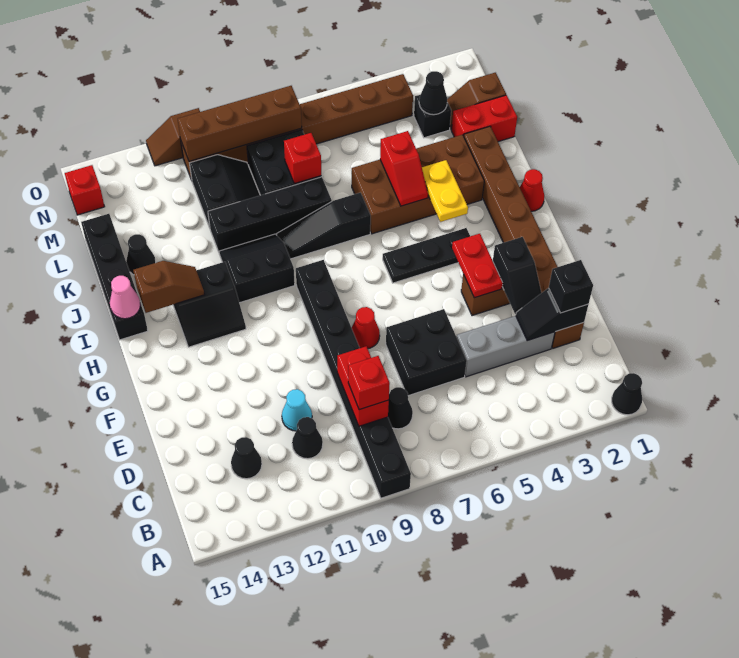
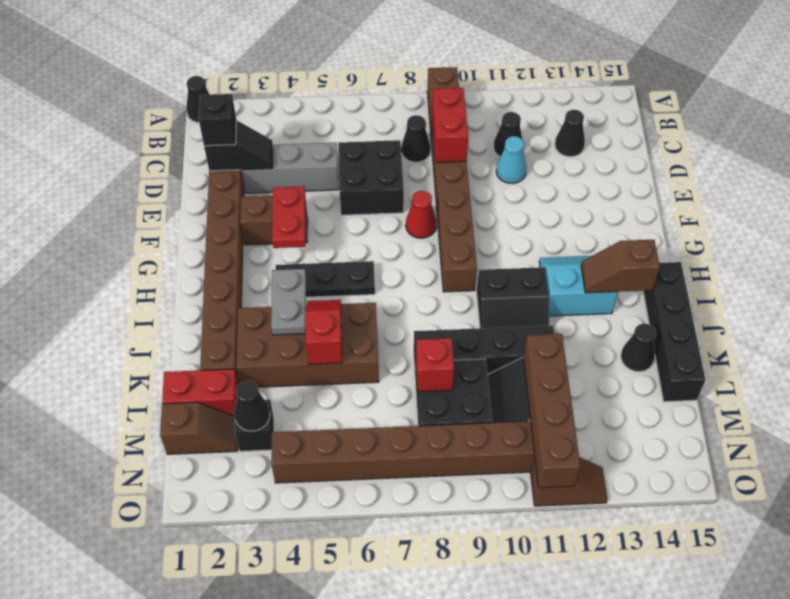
black 1x8 brick [296,260,411,498] -> brown 1x8 brick [427,67,477,292]
red 1x1 brick [348,356,390,410] -> none
black 1x2 slope [493,237,541,314] -> none
black 2x2 slope [173,262,246,347] -> cyan 2x2 slope [539,256,618,316]
red 1x1 cone [520,169,544,211] -> none
yellow 1x2 plate [422,160,468,222] -> grey 1x2 plate [271,269,306,335]
pink 1x1 cone [110,276,140,319] -> none
black 1x3 slope [277,193,371,259] -> none
brown 1x4 brick [178,86,302,161] -> brown 1x4 brick turned to [523,334,580,488]
red 1x1 brick [65,165,105,215] -> none

